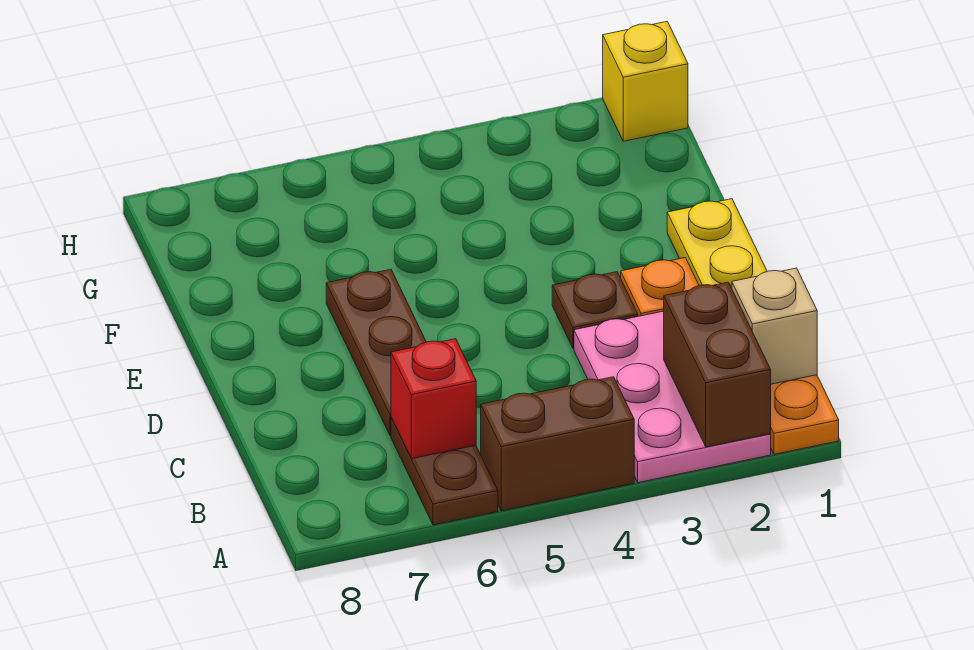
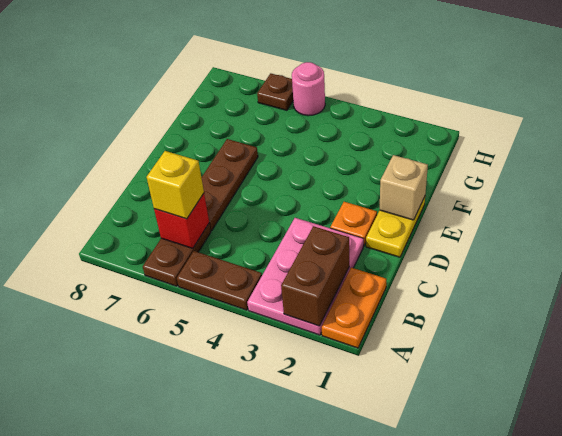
brown 1x2 brick [481,377,634,511] -> brown 1x2 plate [177,251,262,310]
tan 1x1 brick [732,268,817,384] -> tan 1x1 brick moved to [380,155,428,220]
brown 1x1 plate [552,272,638,348] -> brown 1x1 plate moved to [257,73,293,110]
yellow 1x1 brick [603,21,688,141] -> yellow 1x1 brick moved to [147,151,204,219]
none -> pink 1x1 round brick [292,62,325,116]

